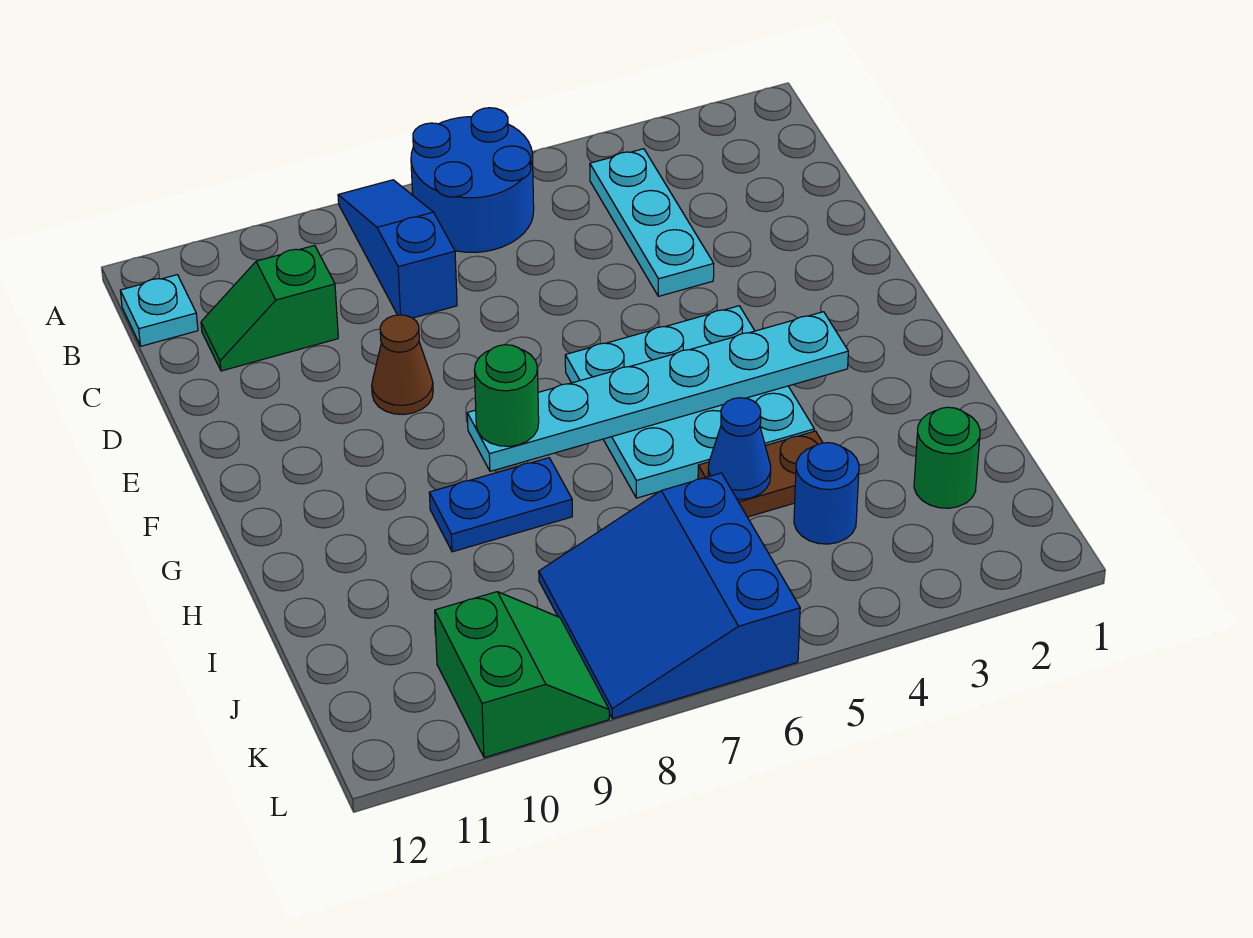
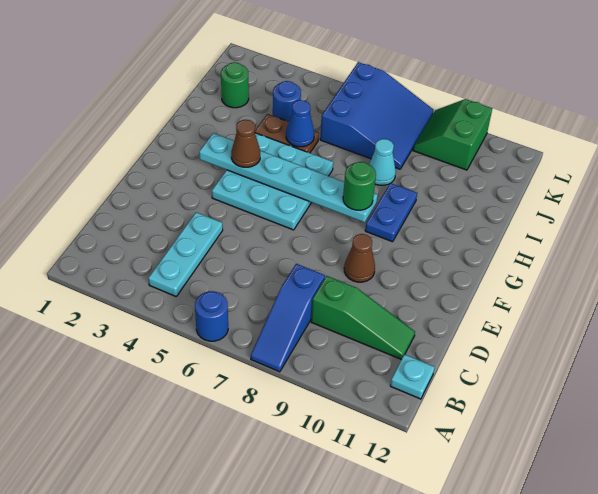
blue 2x2 round brick [411,108,534,252] -> blue 1x1 round brick [195,291,228,341]
green 1x2 slope [201,245,338,371] -> green 1x3 slope [311,276,415,359]
none -> brown 1x1 cone [231,120,260,167]
blue 1x2 plate [429,458,572,552] -> blue 1x2 plate turned to [365,183,417,242]
none -> cyan 1x1 cone [369,139,396,185]

